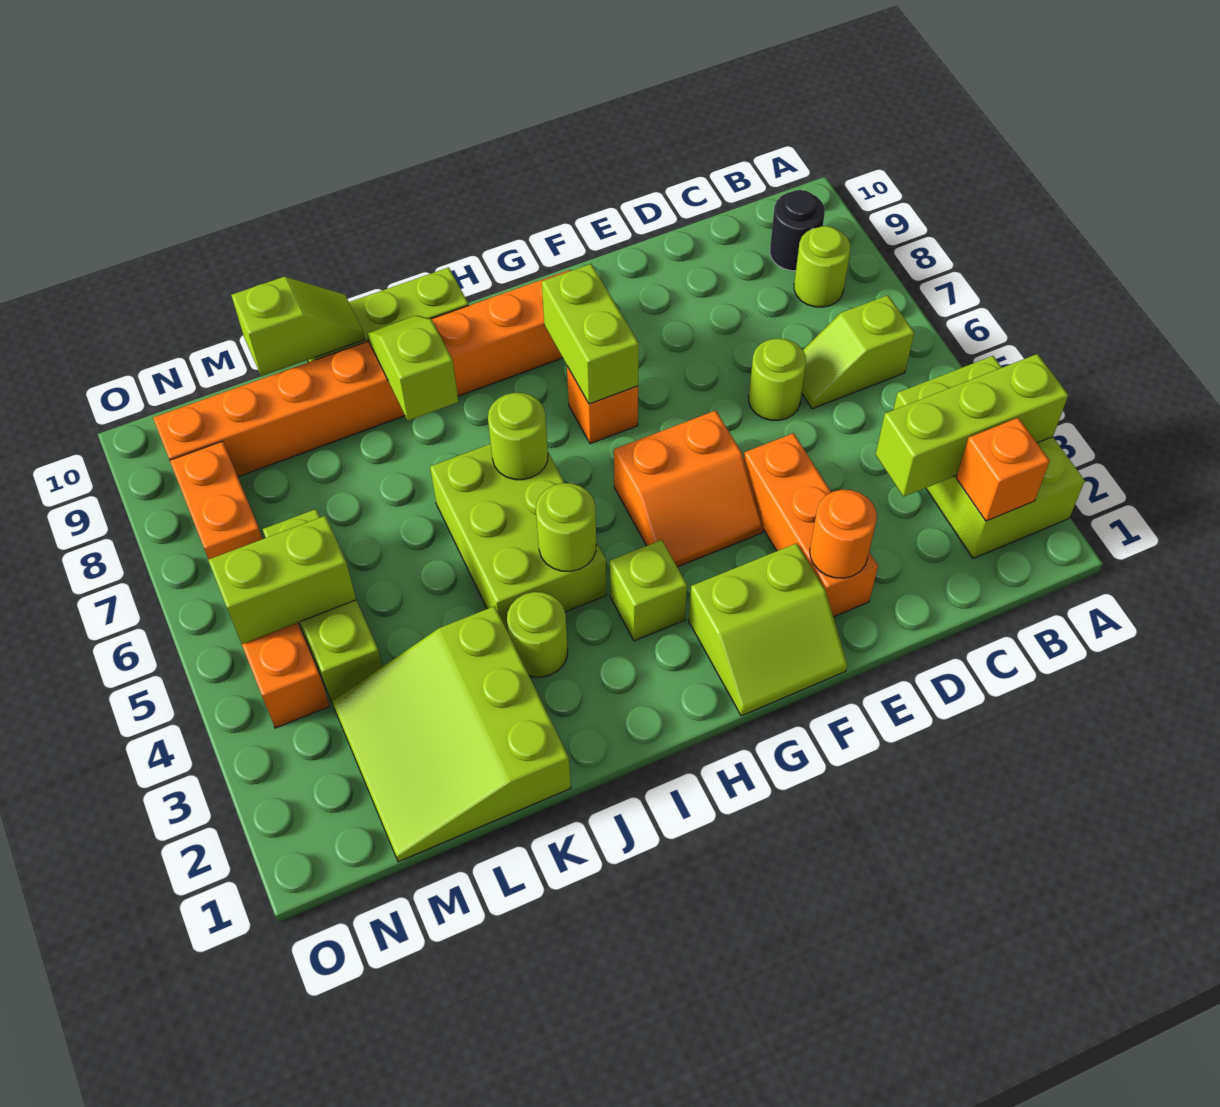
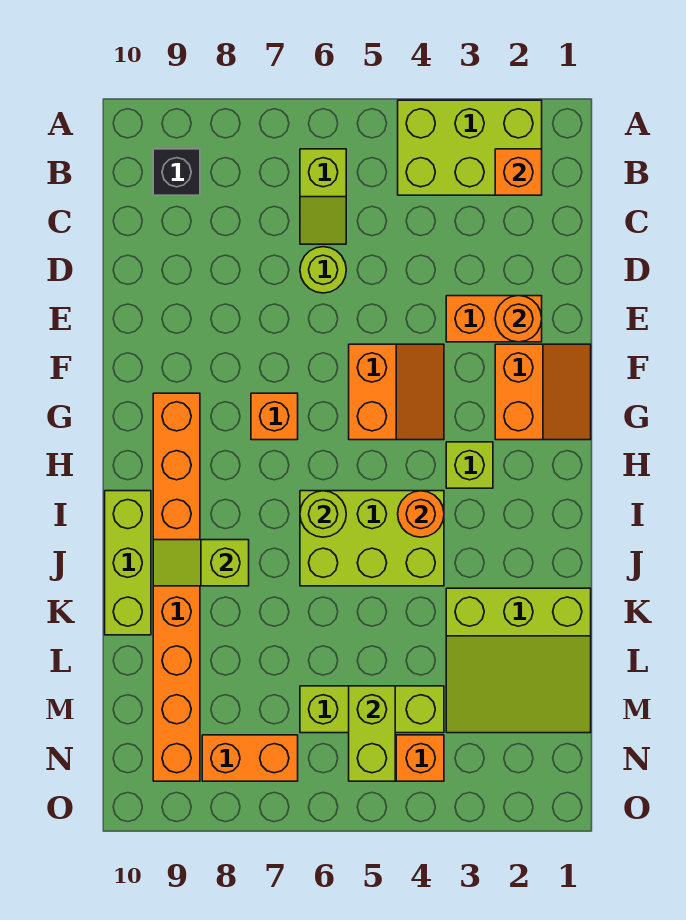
lime 1x3 brick [876,354,1068,497] -> none
lime 1x1 round brick [794,226,851,307] -> none
black 1x1 round brick [770,190,825,271] -> black 1x1 brick [153,149,200,195]
orange 1x3 brick [744,433,878,617] -> orange 1x2 brick [446,296,542,342]
lime 2x2 slope [689,543,847,716] -> orange 2x2 slope [495,344,591,440]
lime 1x2 brick [542,264,639,404] -> none
lime 1x1 round brick [536,483,596,571] -> orange 1x1 round brick [398,491,444,537]
lime 1x1 round brick [507,592,568,677] -> none
lime 1x2 slope [231,277,365,376] -> none

